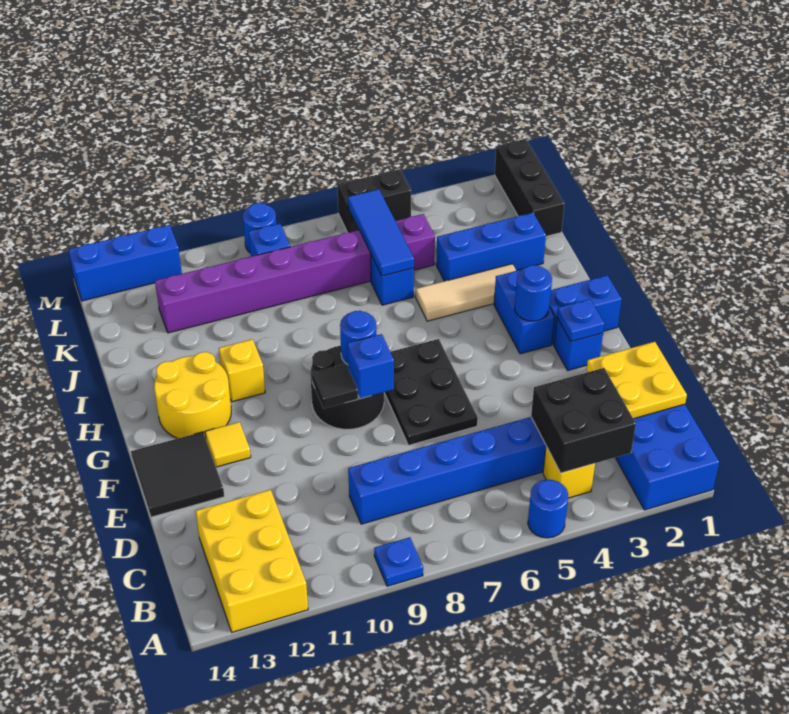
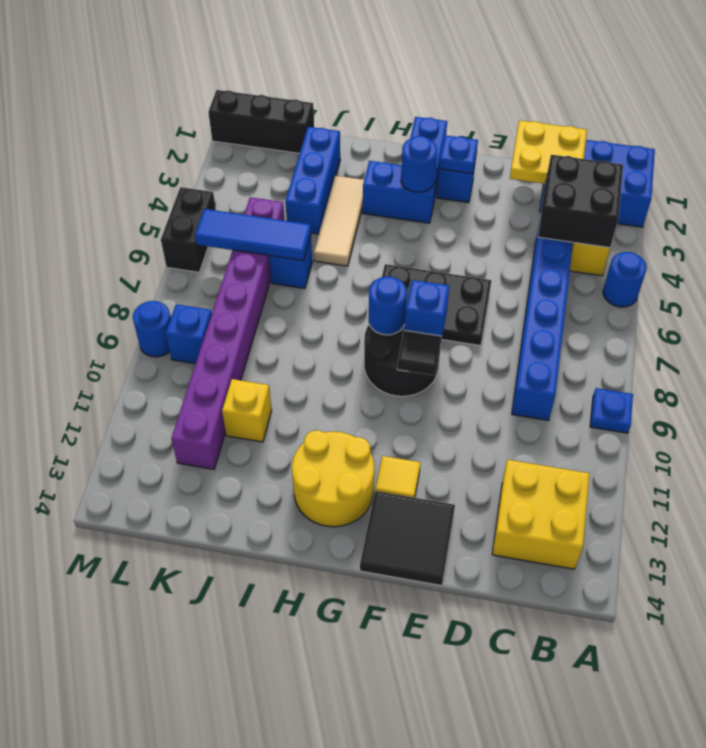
yellow 2x3 brick [196,490,308,632] -> yellow 2x2 brick [492,460,590,569]
yellow 1x1 brick [219,339,265,402] -> yellow 1x1 brick moved to [222,379,272,442]
blue 1x3 brick [69,225,182,301] -> none

